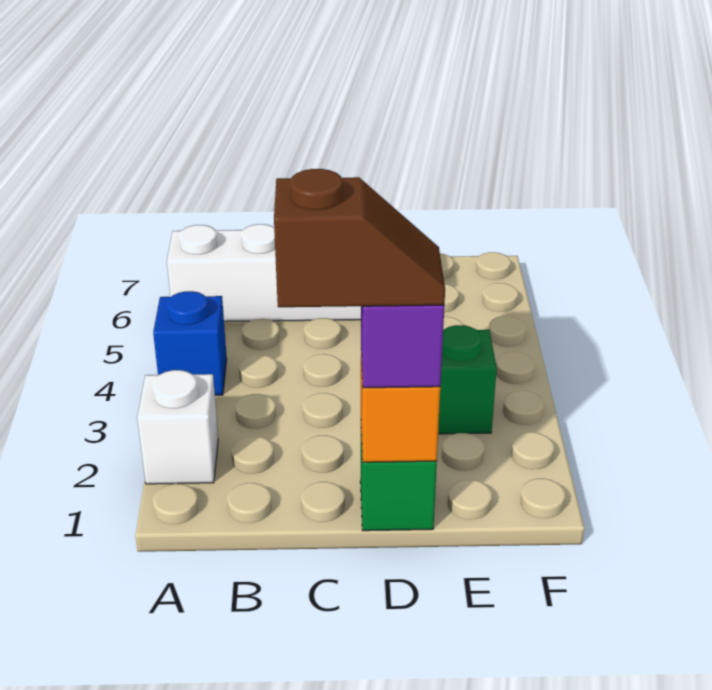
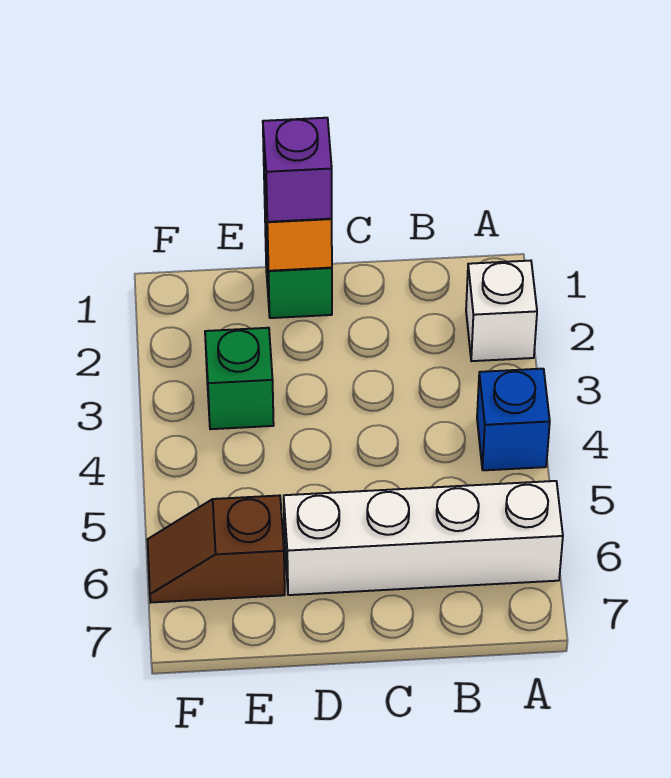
brown 1x2 slope [274,169,445,307] -> brown 1x2 slope moved to [147,495,285,602]

